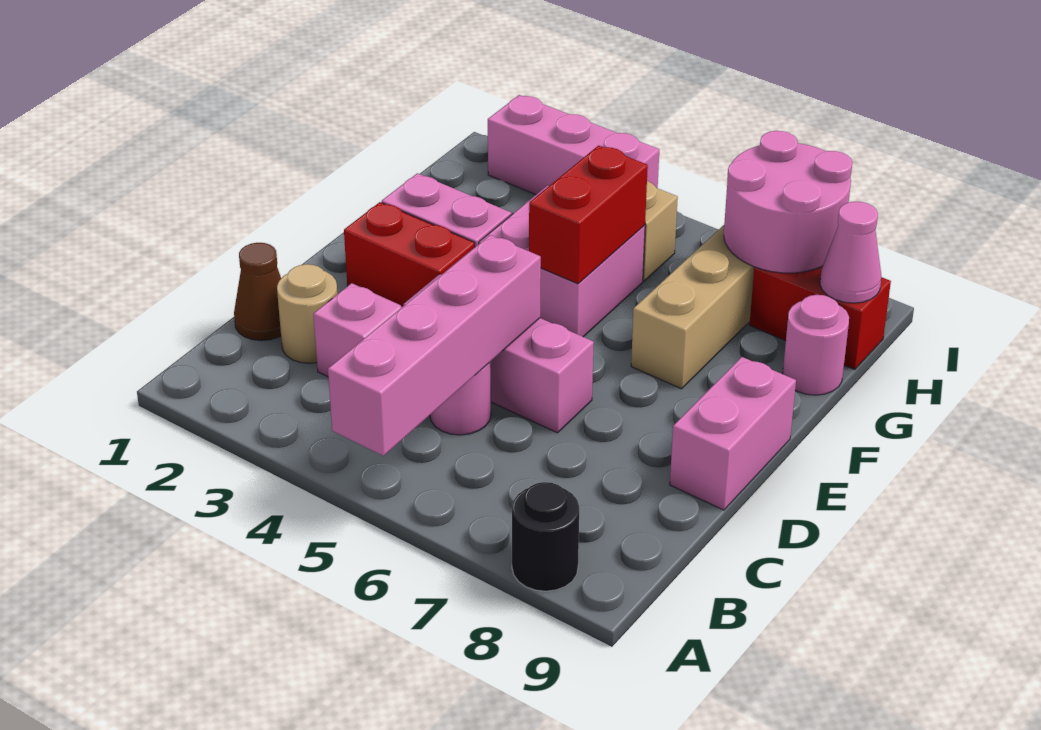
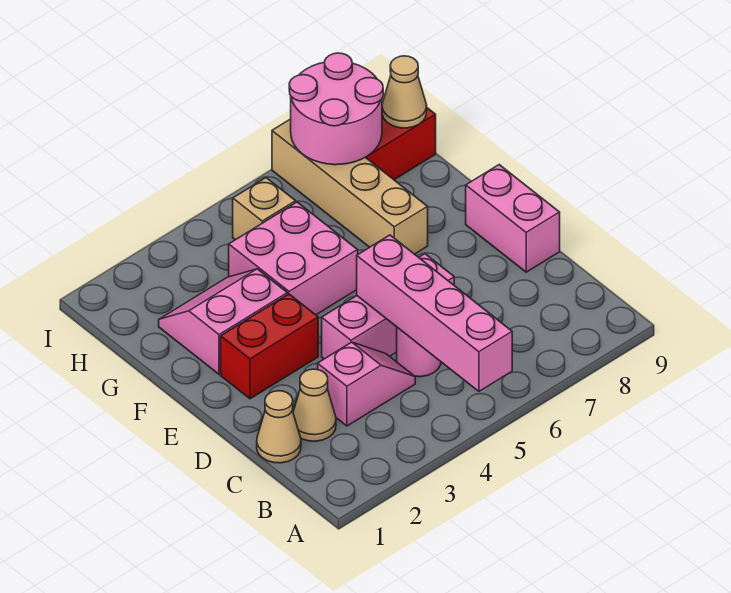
black 1x1 round brick [512,482,579,591] -> none
brown 1x1 cone [234,243,281,341] -> tan 1x1 cone [257,391,301,463]
tan 1x1 round brick [277,264,337,363] -> tan 1x1 cone [293,369,336,441]
red 1x2 brick [529,146,648,284] -> none
pink 1x1 round brick [783,295,849,395] -> none
pink 1x1 cone [820,202,881,303] -> tan 1x1 cone [382,56,427,128]
pink 1x3 brick [488,95,659,195] -> none

